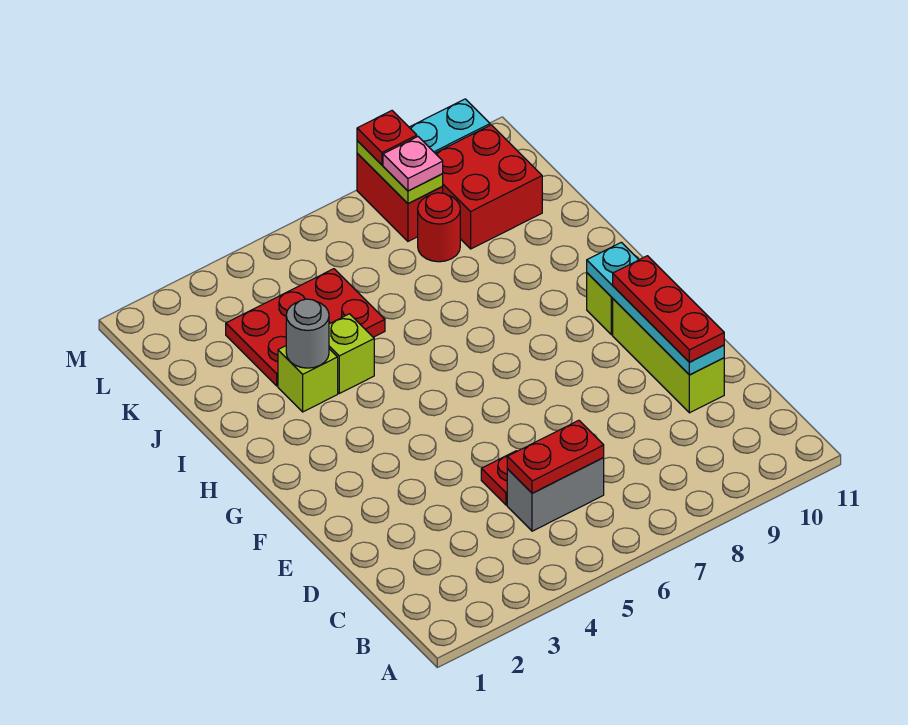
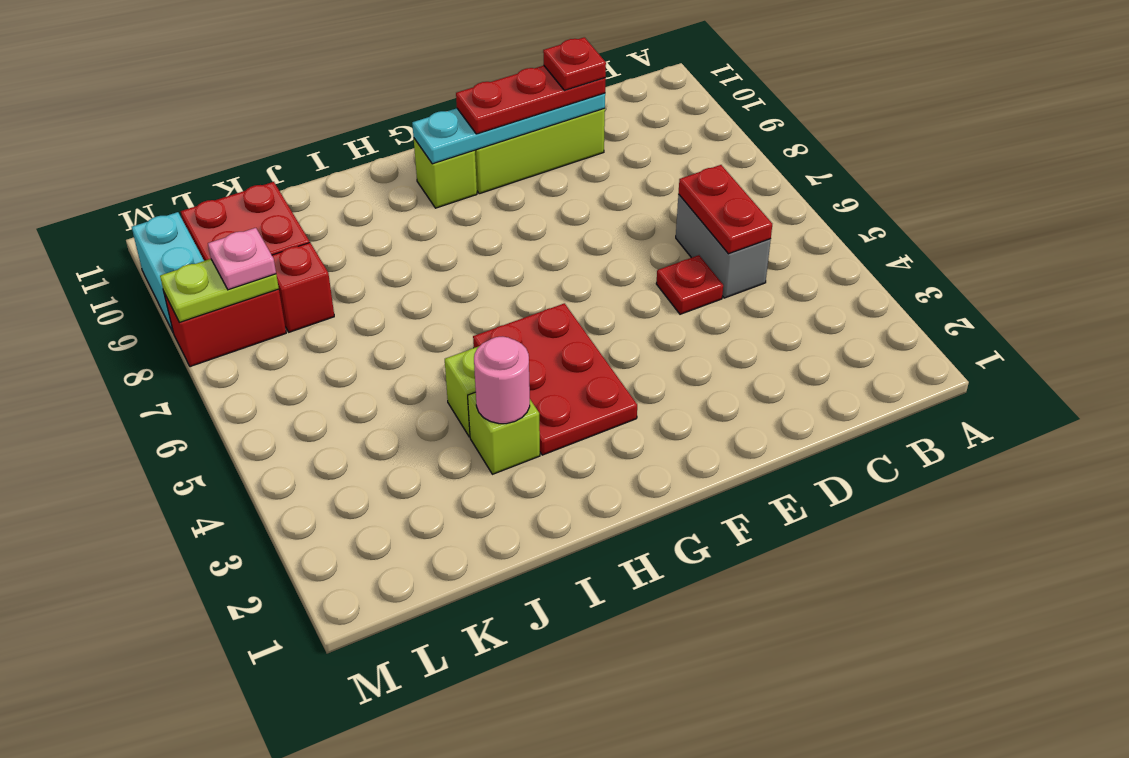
grey 1x1 round brick [286,299,329,368] -> pink 1x1 round brick [474,337,530,424]
red 2x3 plate [226,269,385,386] -> red 2x3 plate moved to [473,303,637,455]
red 1x1 round brick [418,193,460,262] -> red 1x1 brick [272,243,334,332]
red 1x1 plate [357,111,417,165] -> red 1x1 plate moved to [543,37,606,90]

